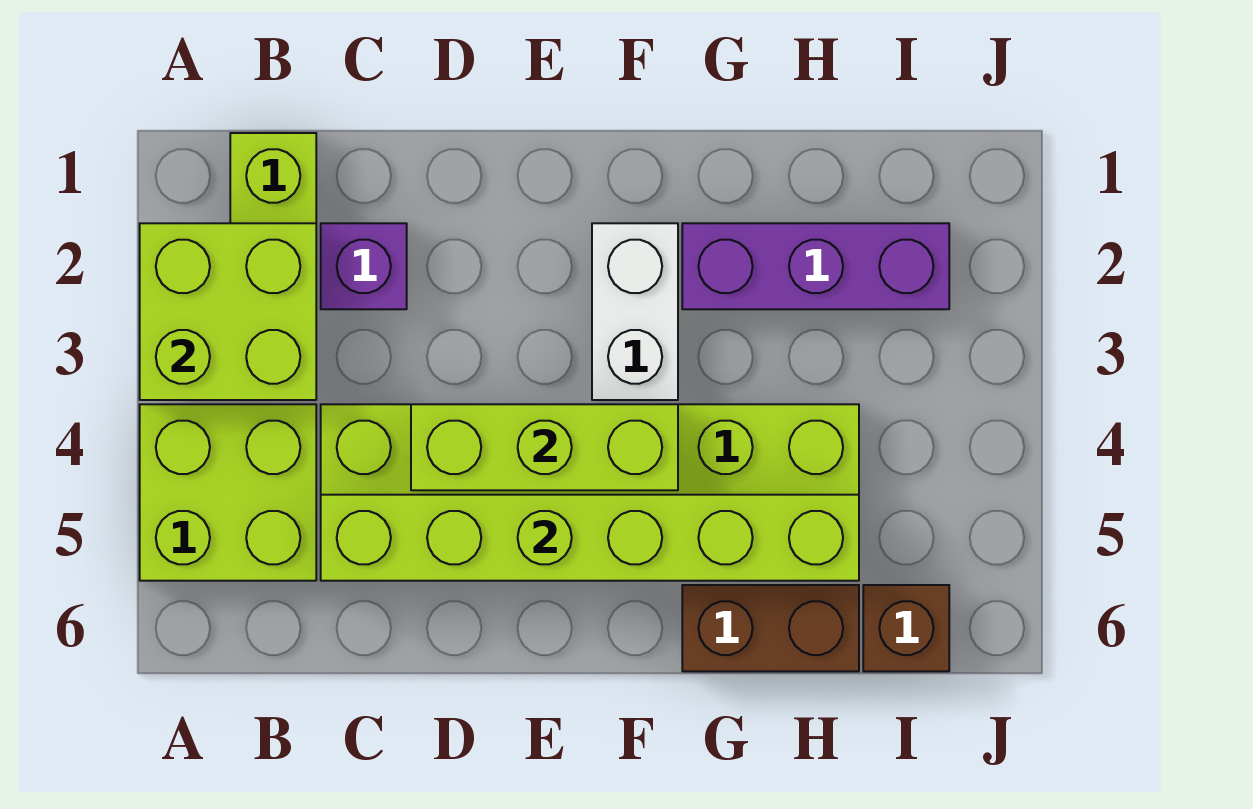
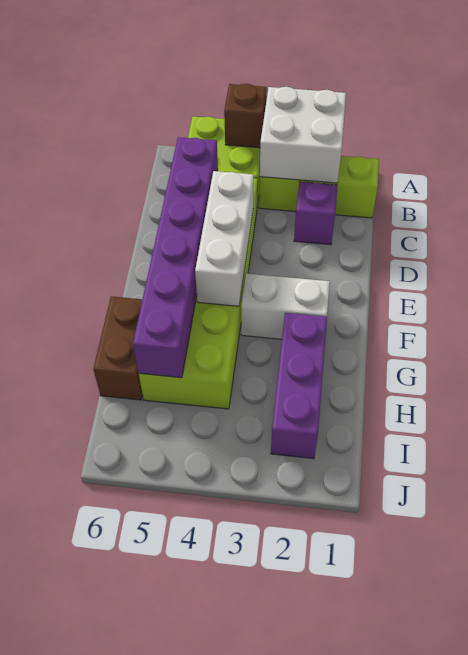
lime 2x2 brick [140,223,316,400] -> white 2x2 brick [260,87,346,183]
lime 1x6 brick [321,495,859,581] -> purple 1x6 brick [133,137,218,378]
lime 1x3 brick [411,404,678,490] -> white 1x3 brick [195,171,254,306]
brown 1x1 brick [863,585,949,671] -> brown 1x1 brick moved to [224,84,267,148]

